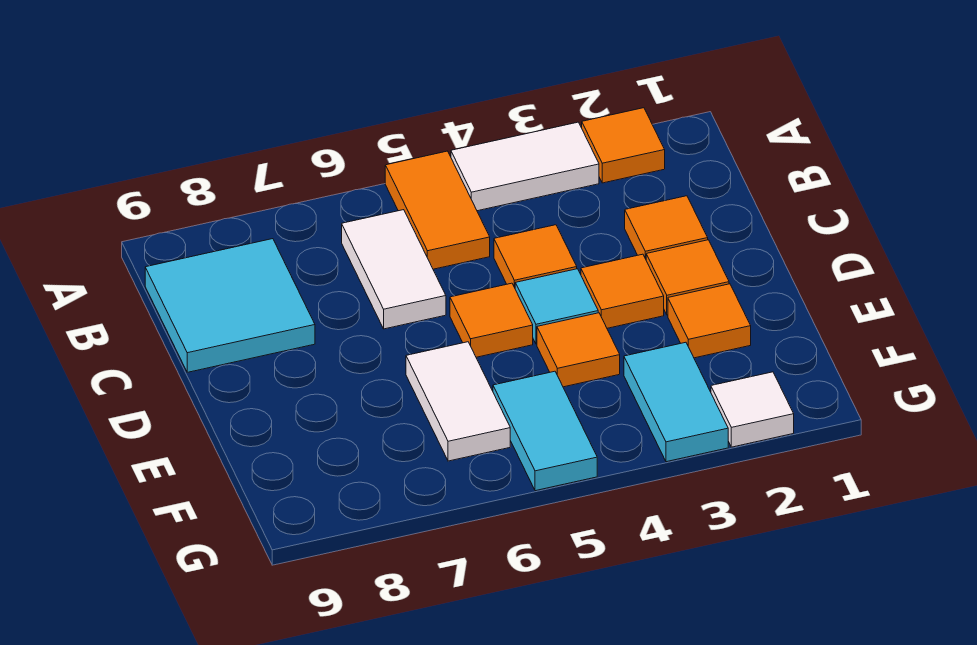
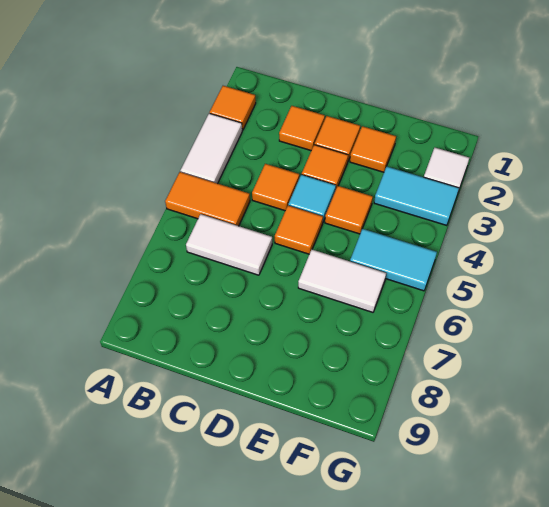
cyan 2x2 tile [145,239,315,372] -> none

